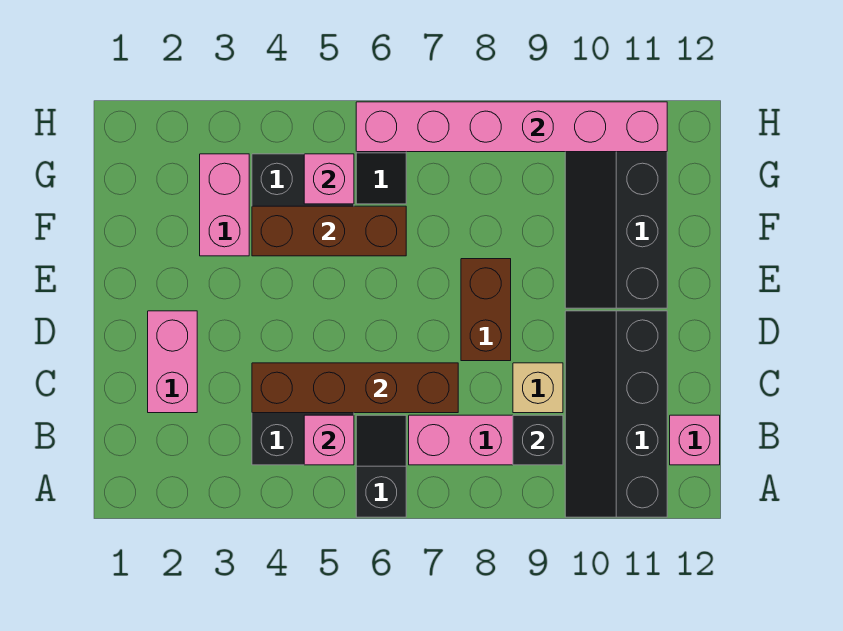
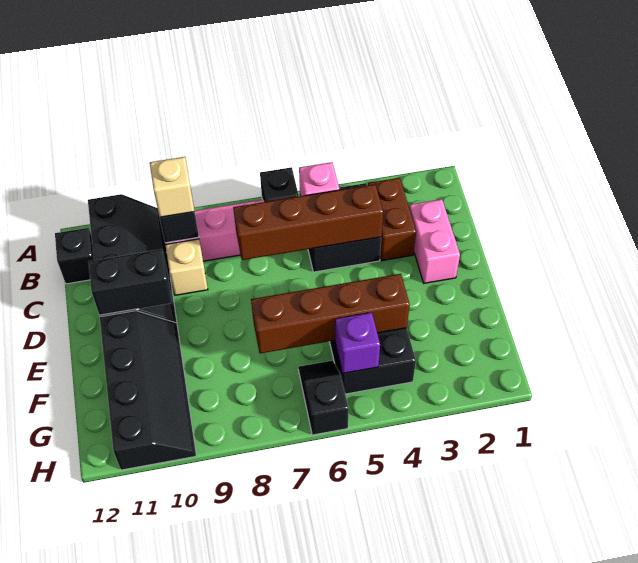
none -> tan 1x1 brick [150,157,195,217]
pink 1x1 brick [670,415,720,465] -> black 1x1 brick [55,228,94,284]
brown 1x2 brick [461,259,511,361] -> brown 1x2 brick moved to [368,178,416,261]
none -> black 1x2 brick [88,249,172,315]
pink 1x2 brick [200,154,249,256] -> none
brown 1x3 brick [252,206,406,256] -> brown 1x4 brick [251,274,410,353]
pink 1x1 brick [304,154,354,204] -> purple 1x1 brick [335,312,380,373]
pink 1x6 brick [356,102,667,152] -> none

